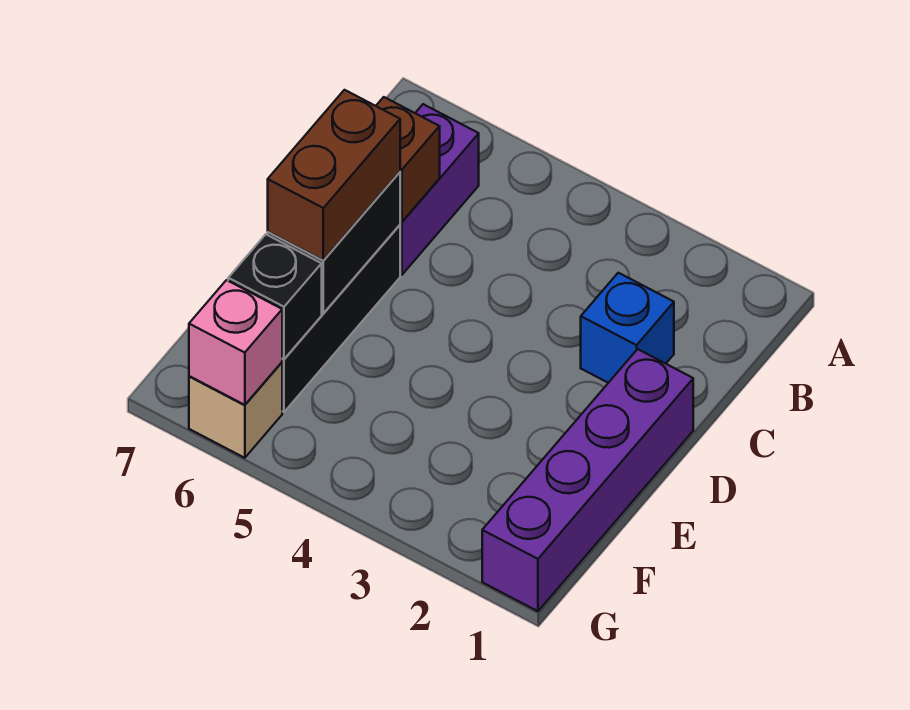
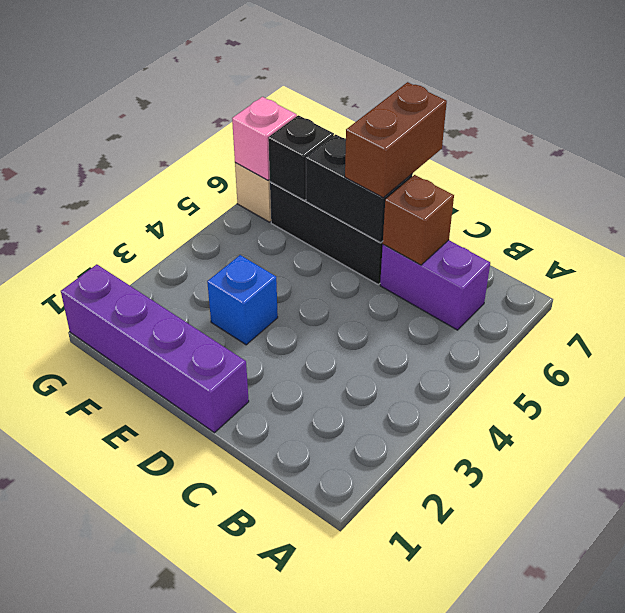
blue 1x1 brick [581,273,674,383] -> blue 1x1 brick moved to [207,255,278,345]
brown 1x2 brick [268,90,400,260] -> brown 1x2 brick turned to [345,82,447,198]

